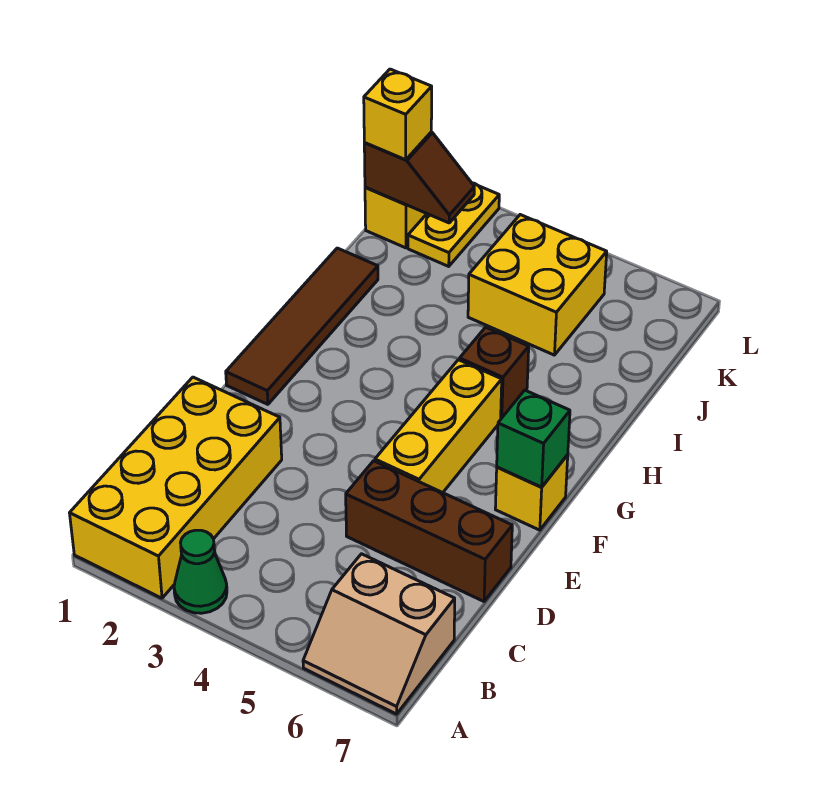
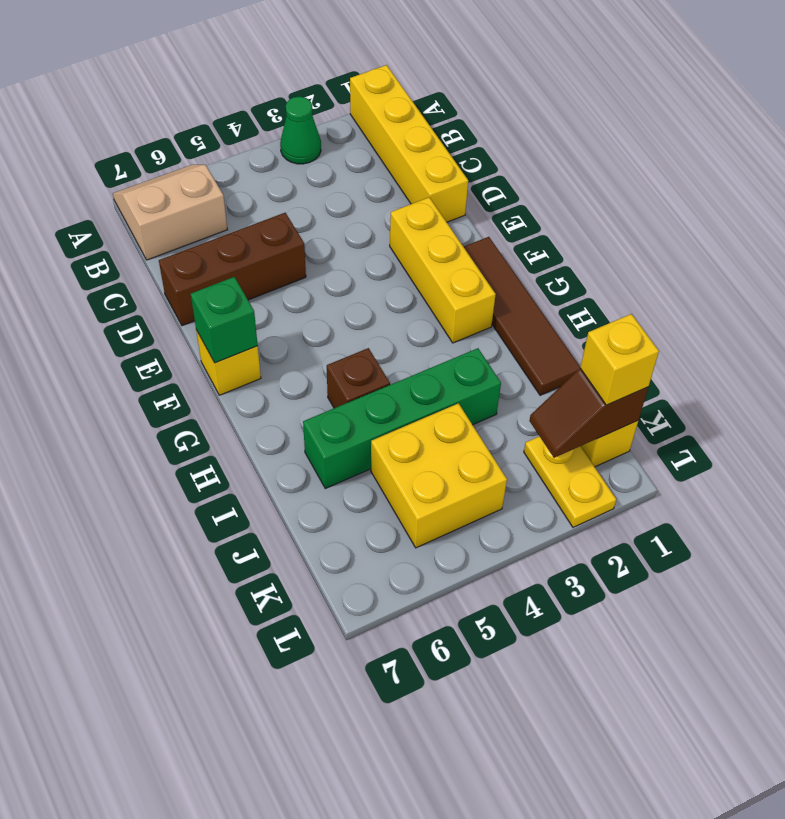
yellow 2x4 brick [70,377,282,598] -> yellow 1x4 brick [350,65,468,222]
yellow 1x3 brick [375,360,502,493] -> yellow 1x3 brick moved to [390,197,496,343]
none -> green 1x4 brick [303,348,501,488]

